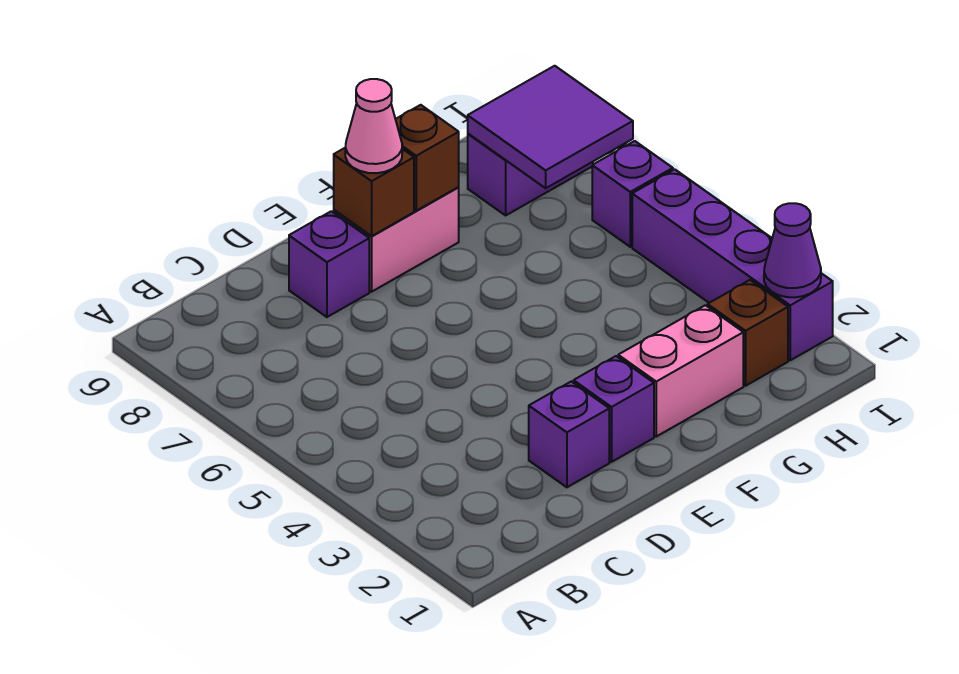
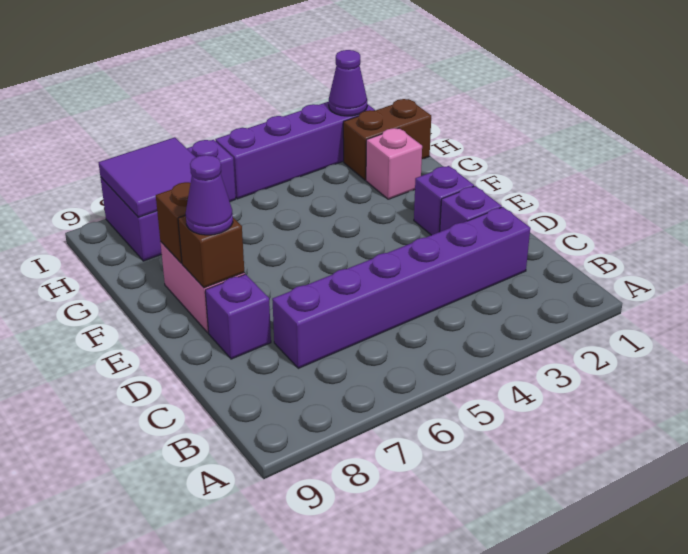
none -> purple 1x6 brick [272,207,530,368]
pink 1x1 cone [345,79,402,173] -> purple 1x1 cone [186,155,233,235]
pink 1x2 brick [618,305,743,436] -> pink 1x1 brick [366,128,422,199]
brown 1x1 brick [708,280,788,386] -> brown 1x2 brick [343,99,431,180]

